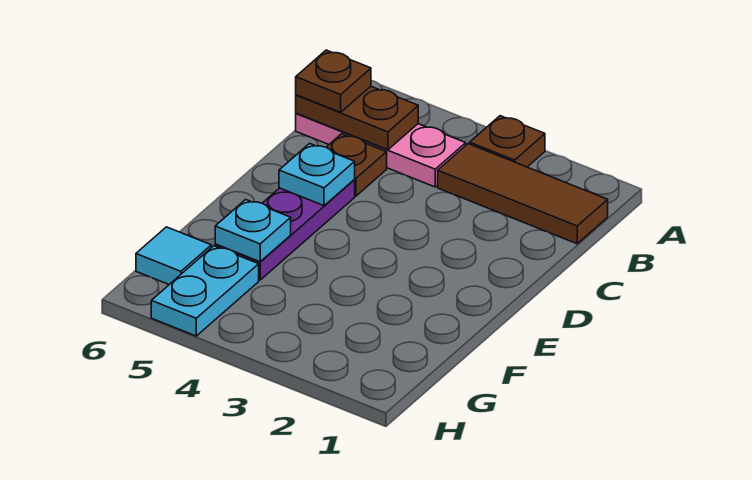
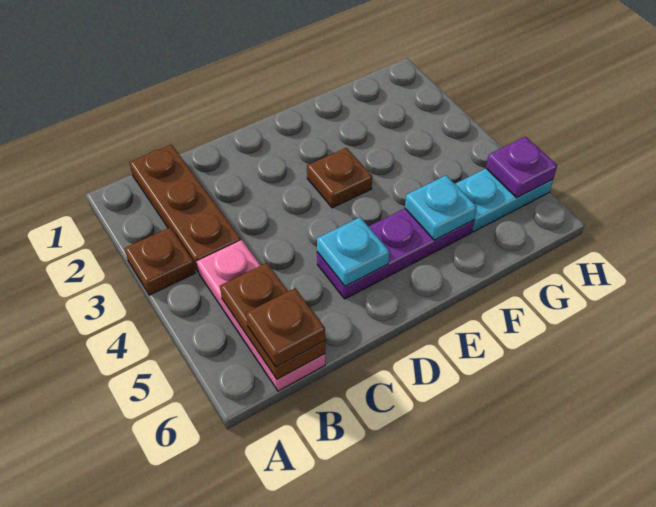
brown 1x3 tile [438,144,608,244] -> brown 1x3 plate [129,145,241,272]
brown 1x1 plate [326,134,387,196] -> brown 1x1 plate moved to [307,148,372,208]
cyan 1x1 tile [136,227,211,284] -> none
none -> purple 1x1 plate [486,137,557,198]

